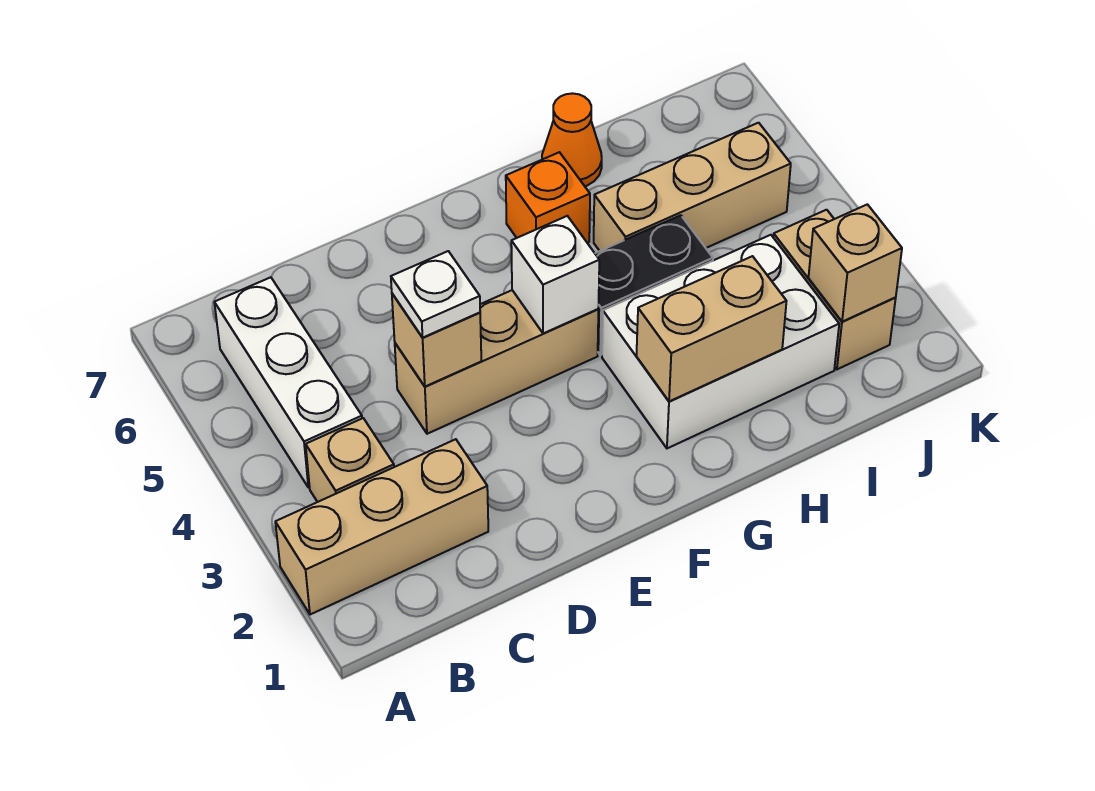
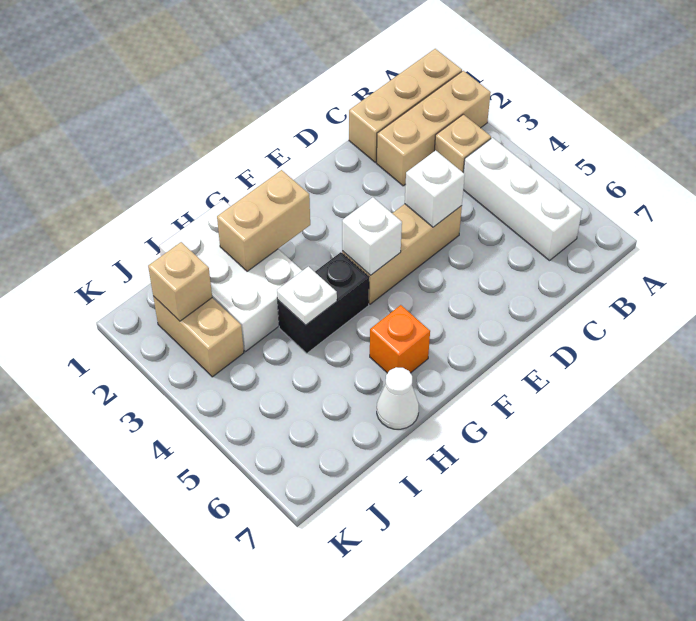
tan 1x1 brick [392,294,481,387] -> white 1x1 brick [405,150,465,227]
white 1x1 plate [391,251,480,338] -> white 1x1 plate moved to [277,266,337,325]
white 2x3 brick [602,235,839,448] -> white 2x3 brick turned to [159,200,302,352]
tan 1x3 brick [594,123,791,251] -> tan 1x3 brick moved to [349,49,462,162]
orange 1x1 cone [542,93,602,186] -> white 1x1 cone [377,367,419,429]

